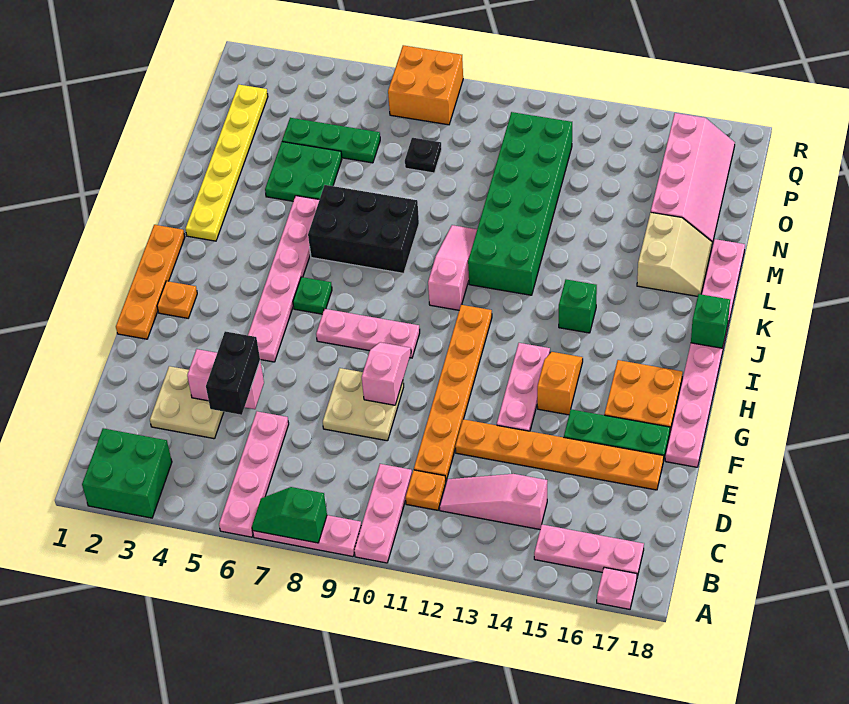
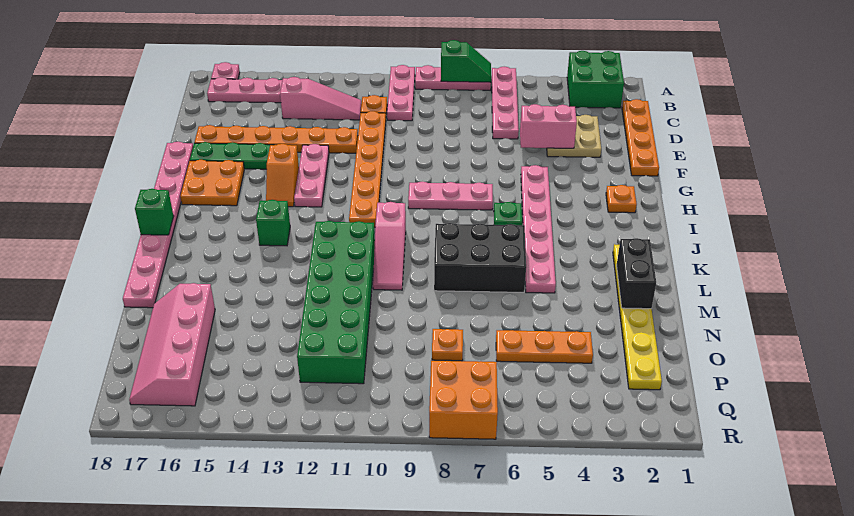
black 1x2 brick [206,331,260,415] -> black 1x2 brick moved to [617,238,656,309]
tan 2x2 plate [323,368,404,441] -> none
pink 1x2 slope [362,342,411,405] -> none
orange 1x4 plate [116,225,185,339] -> orange 1x4 plate moved to [622,99,659,176]
tan 2x2 slope [637,212,712,296] -> none
green 2x2 plate [265,142,342,201] -> none
green 1x3 plate [282,118,380,163] -> orange 1x3 plate [496,330,593,363]
black 1x1 plate [405,138,442,173] -> orange 1x1 plate [432,329,463,361]

